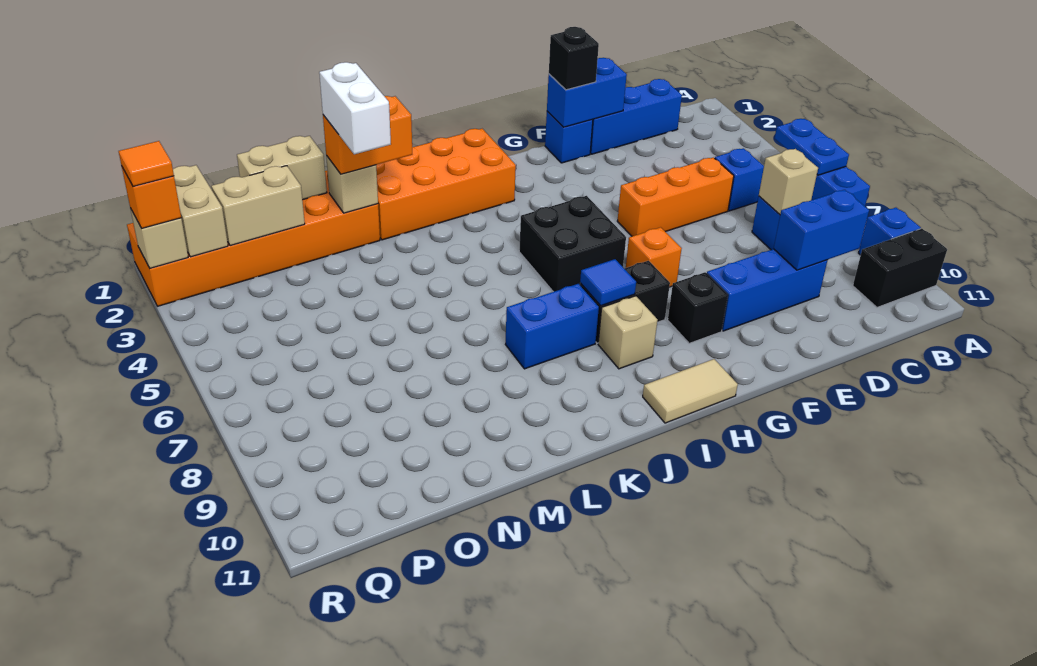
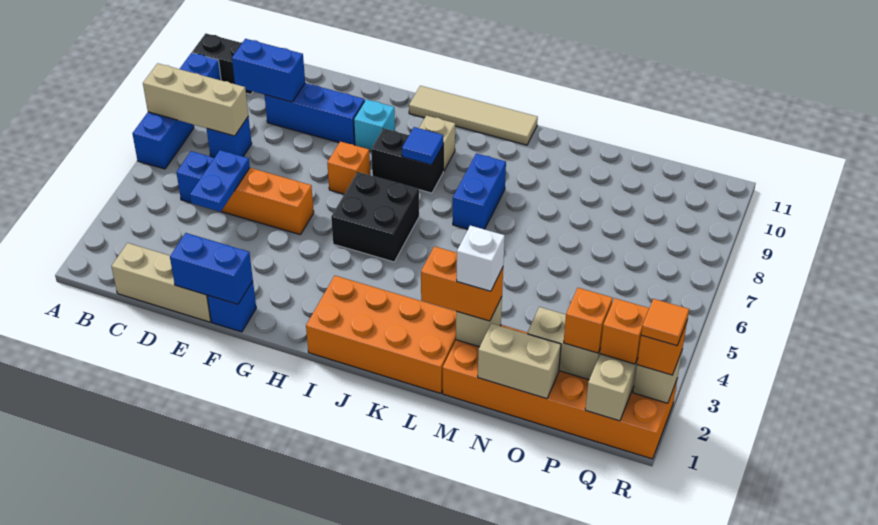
blue 1x2 plate [775,119,849,175] -> blue 1x2 plate moved to [190,150,250,212]
blue 1x3 brick [590,79,682,154] -> tan 1x3 brick [111,243,211,322]
tan 1x1 brick [759,149,818,214] -> tan 1x3 brick [143,63,248,136]
black 1x1 brick [549,27,599,90] -> none
black 1x1 brick [668,272,728,343] -> cyan 1x1 brick [354,99,395,151]
tan 1x2 tile [643,359,738,423] -> tan 1x4 tile [409,86,538,145]
blue 1x2 brick [505,284,599,369] -> blue 1x2 brick turned to [453,153,506,229]
white 1x2 brick [319,62,391,154] -> white 1x1 brick [457,226,505,291]
none -> orange 1x1 brick [564,288,613,353]
none -> orange 1x1 brick [600,298,649,364]

